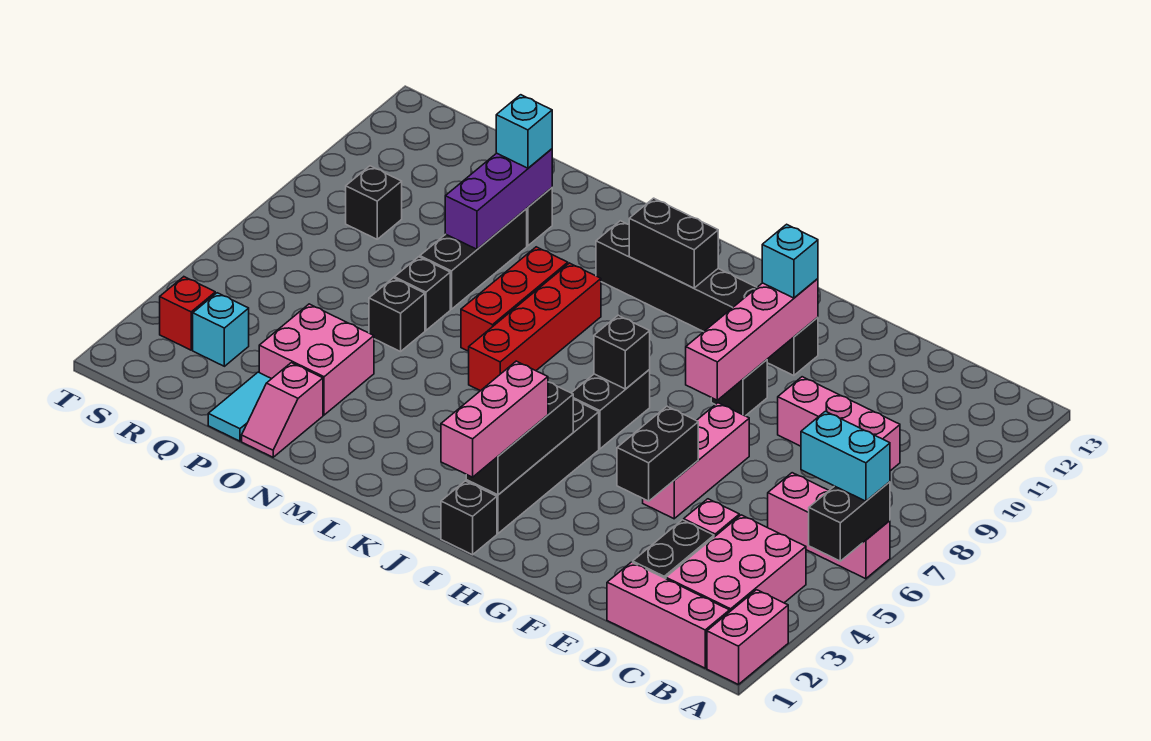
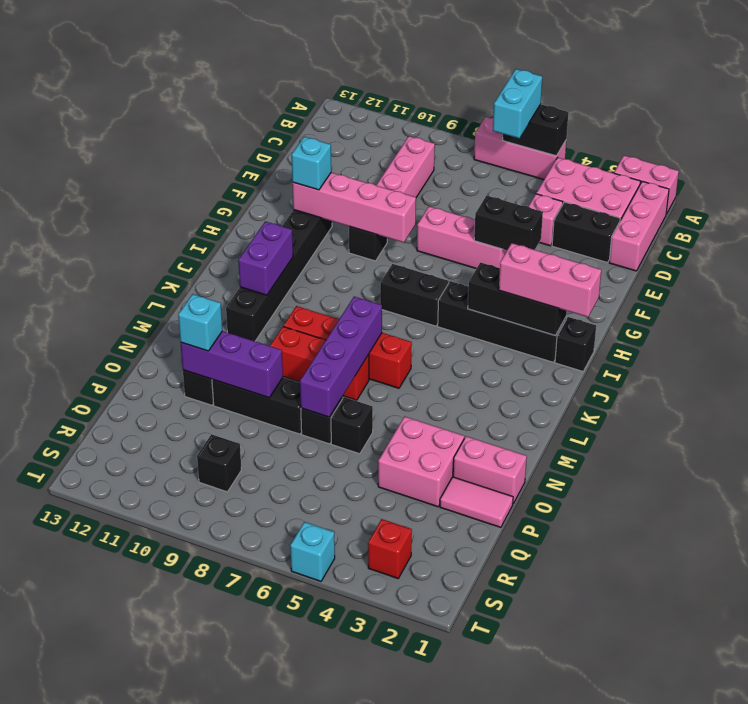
pink 1x3 brick [768,473,890,579] -> pink 1x3 brick turned to [474,117,566,180]
black 1x1 brick [594,315,650,389] -> none
black 1x2 brick [629,198,718,288] -> purple 1x2 brick [238,221,293,295]
none -> purple 1x4 brick [300,297,382,417]
pink 1x2 slope [242,363,323,457] -> pink 1x2 brick [453,436,527,504]
cyan 1x2 tile [208,372,271,441] -> pink 1x2 tile [440,477,513,527]
cyan 1x1 brick [193,293,249,366] -> cyan 1x1 brick moved to [290,522,335,581]

